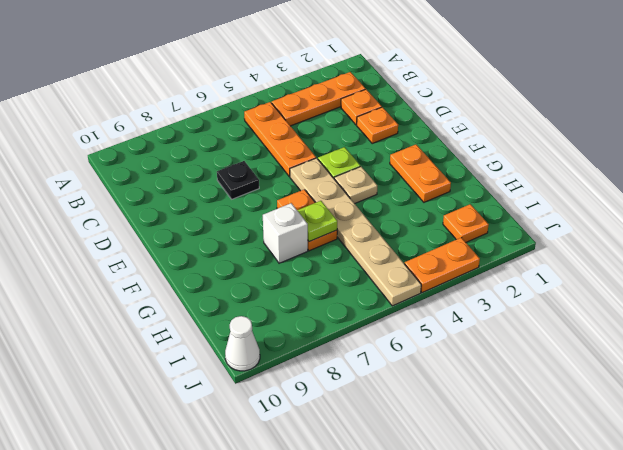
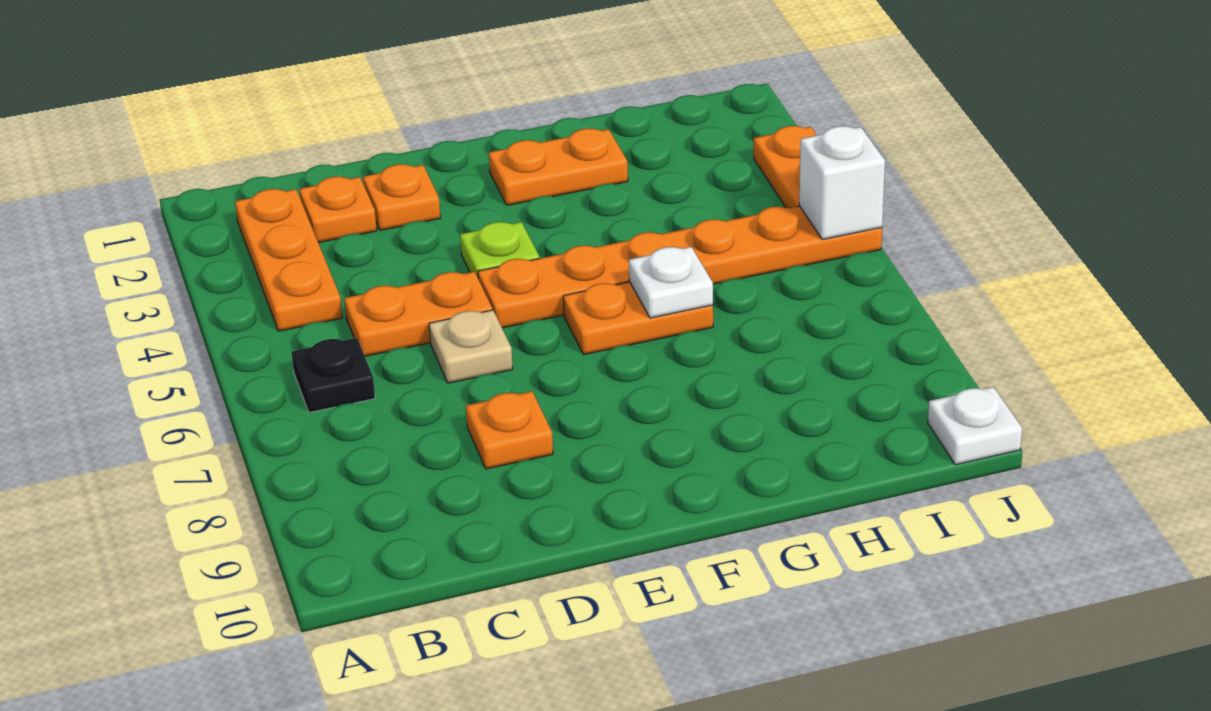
orange 1x3 plate [244,102,316,176] -> orange 1x2 plate [344,272,492,356]
black 1x1 plate [217,161,259,199] -> black 1x1 plate moved to [292,338,375,412]
tan 1x6 plate [290,158,421,306] -> orange 1x6 plate [478,206,882,328]
tan 1x1 plate [334,167,377,204] -> tan 1x1 plate moved to [429,310,513,383]
lime 1x1 plate [297,201,337,242] -> white 1x1 plate [629,247,713,318]
white 1x1 brick [263,203,308,263] -> white 1x1 brick moved to [799,126,885,240]
orange 1x1 plate [443,204,489,242] -> orange 1x1 plate moved to [466,391,553,469]
white 1x1 cone [225,316,260,371] -> white 1x1 plate [928,387,1022,465]

